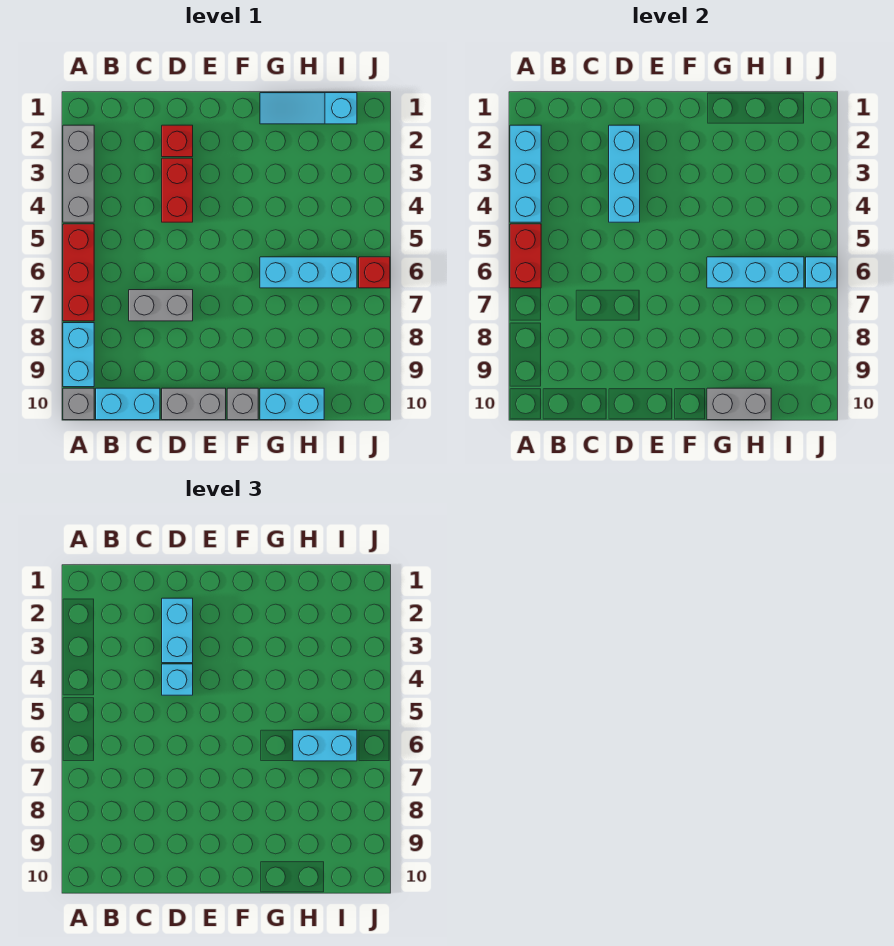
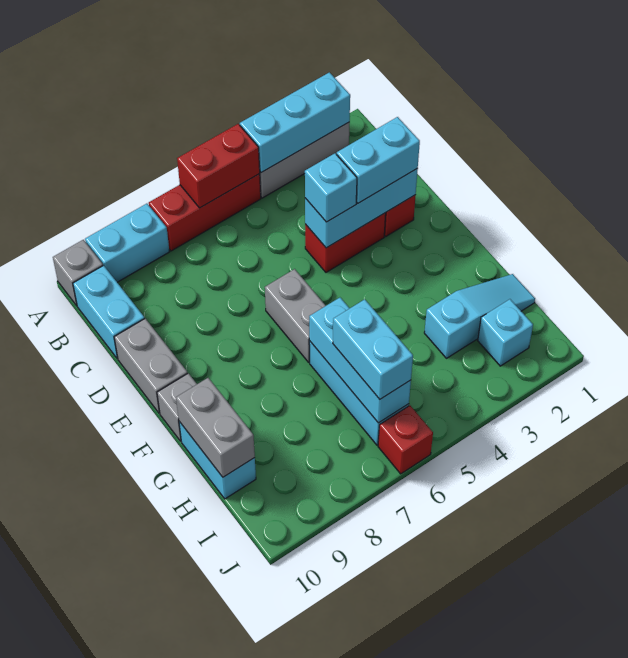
grey 1x2 brick [129,290,193,321] -> grey 1x2 brick moved to [265,269,326,362]
cyan 1x3 slope [260,93,357,124] -> cyan 1x3 slope turned to [424,274,535,358]
cyan 1x1 brick [806,257,837,288] -> cyan 1x1 brick moved to [478,299,533,366]

